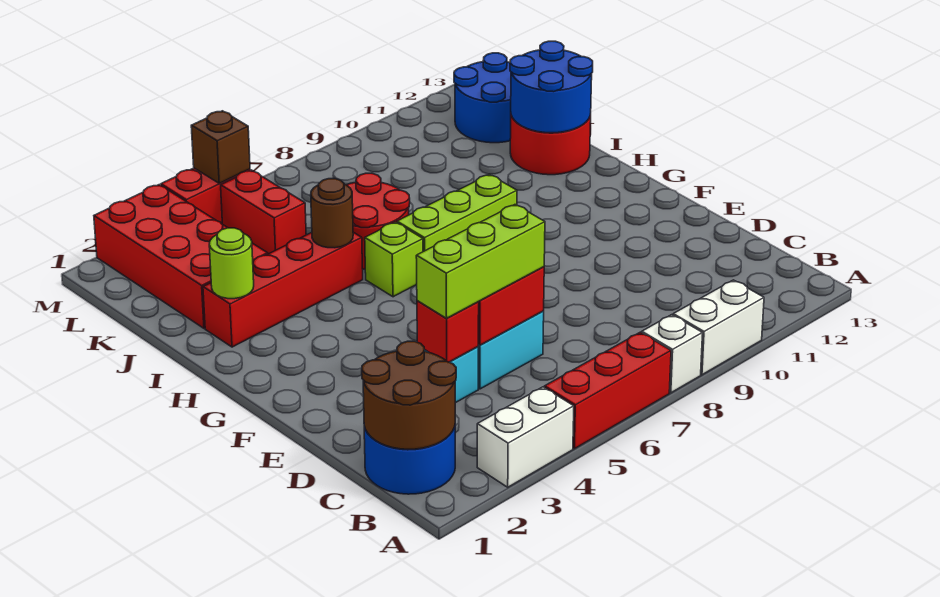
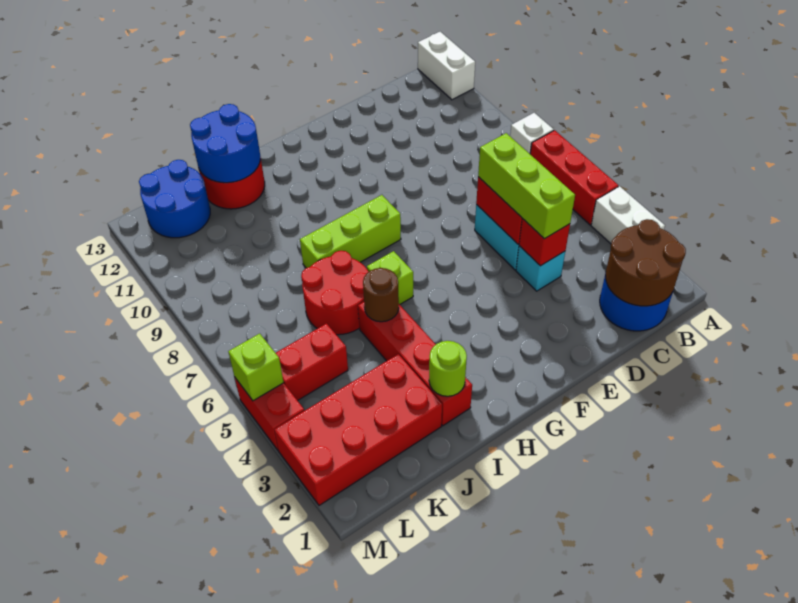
white 1x2 brick [673,280,764,375] -> white 1x2 brick moved to [418,32,475,100]
lime 1x3 brick [397,174,517,252] -> lime 1x3 brick turned to [300,195,401,268]
brown 1x1 brick [191,111,250,183] -> lime 1x1 brick [228,334,284,401]

